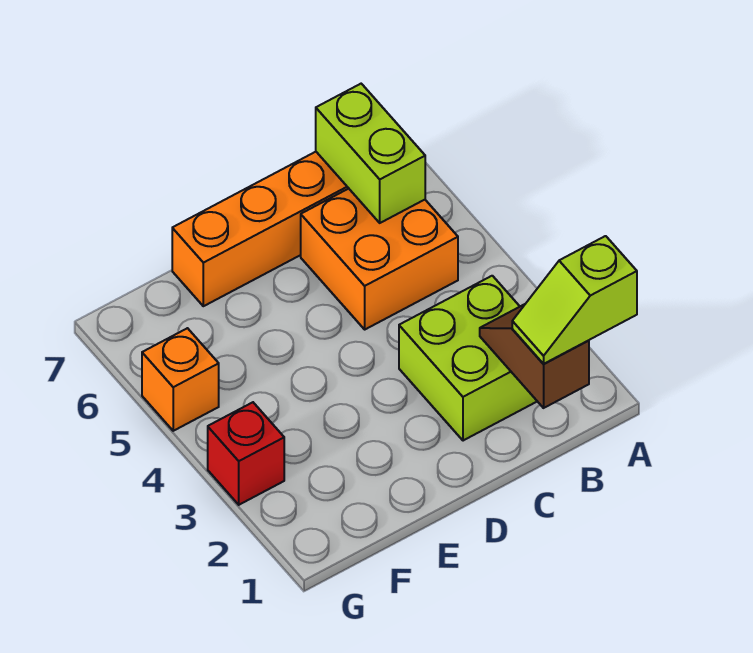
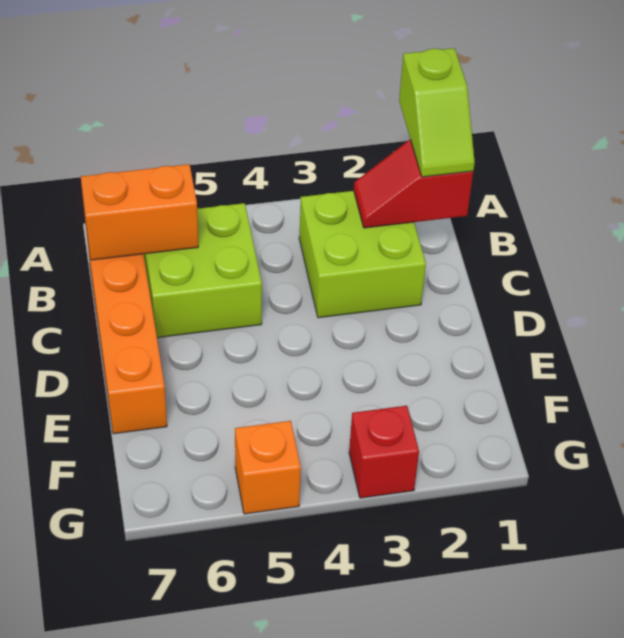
brown 1x2 slope [480,304,589,408] -> red 1x2 slope [354,140,473,228]
orange 2x2 brick [301,189,458,329] -> lime 2x2 brick [144,203,262,338]
lime 1x2 brick [316,84,425,223] -> orange 1x2 brick [81,164,198,260]

